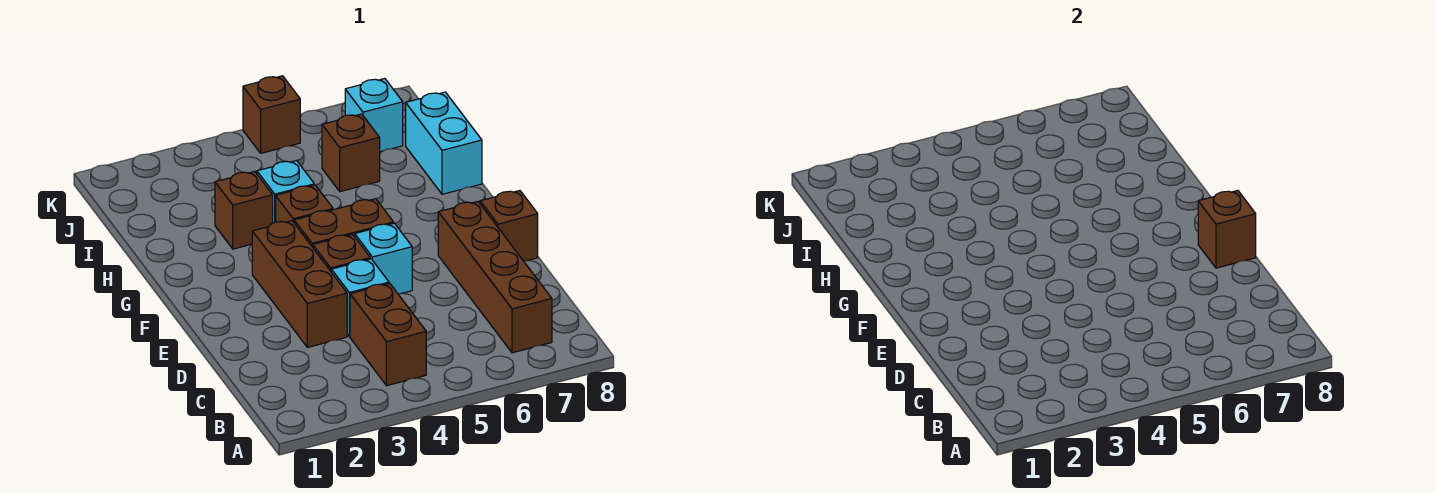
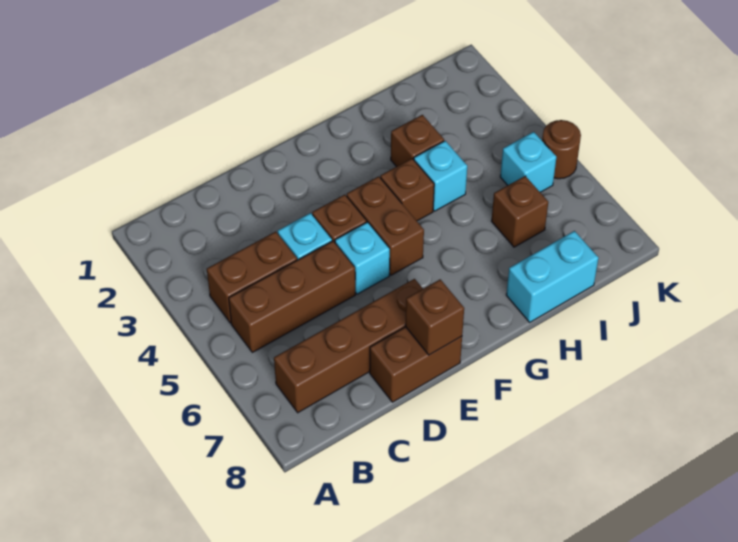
brown 1x3 brick [252,221,347,347] -> brown 1x3 brick moved to [229,241,355,352]
brown 1x1 brick [480,191,538,261] -> brown 1x2 brick [370,327,462,402]
cyan 1x1 brick [345,79,403,152] -> cyan 1x1 brick moved to [500,132,556,192]
brown 1x1 brick [243,76,300,153] -> brown 1x1 round brick [542,120,581,179]

